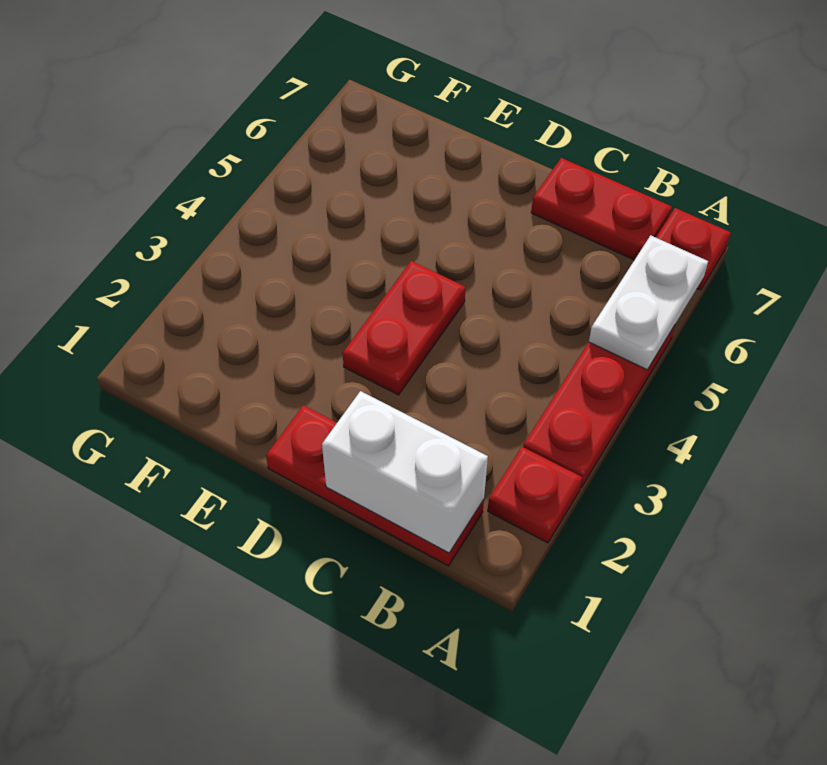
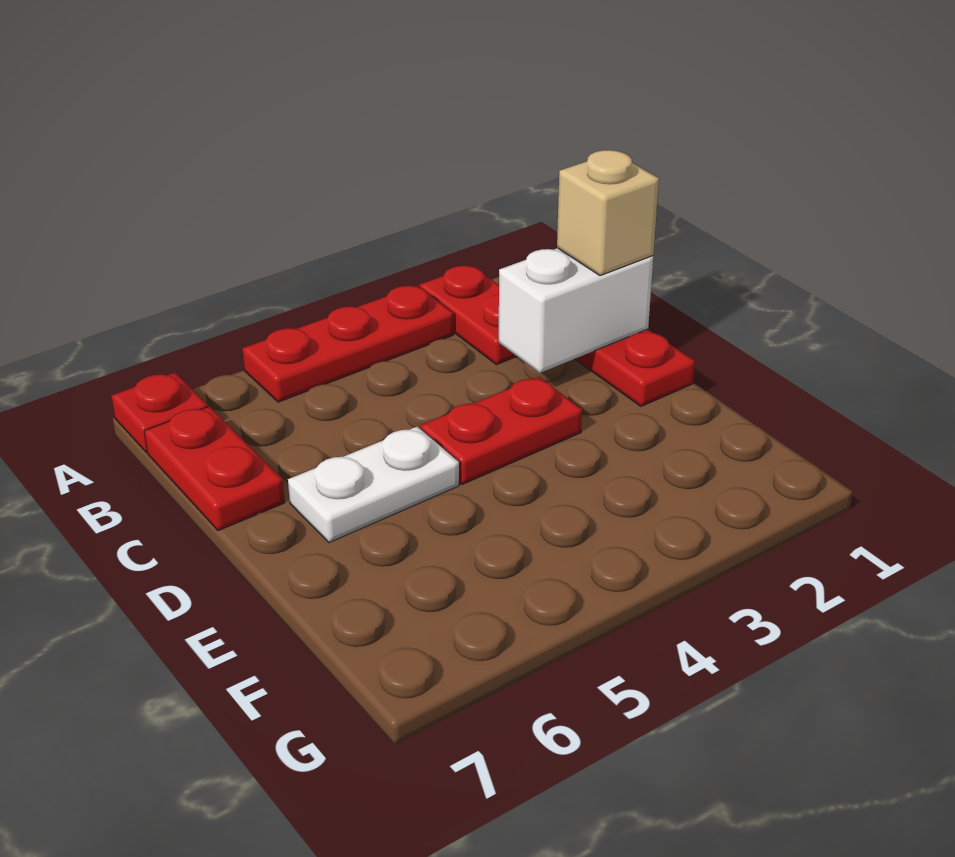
red 1x1 plate [488,447,582,543] -> red 1x2 plate [420,266,517,365]
white 1x2 plate [589,235,708,370] -> white 1x2 plate moved to [288,427,459,543]
white 1x2 brick [322,391,488,553] -> white 1x2 brick turned to [499,248,653,373]
none -> tan 1x1 brick [557,150,659,276]

